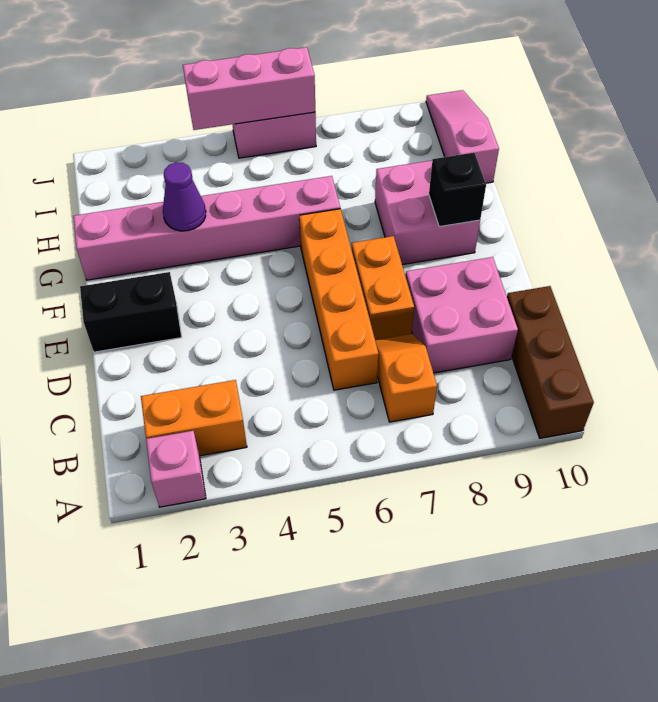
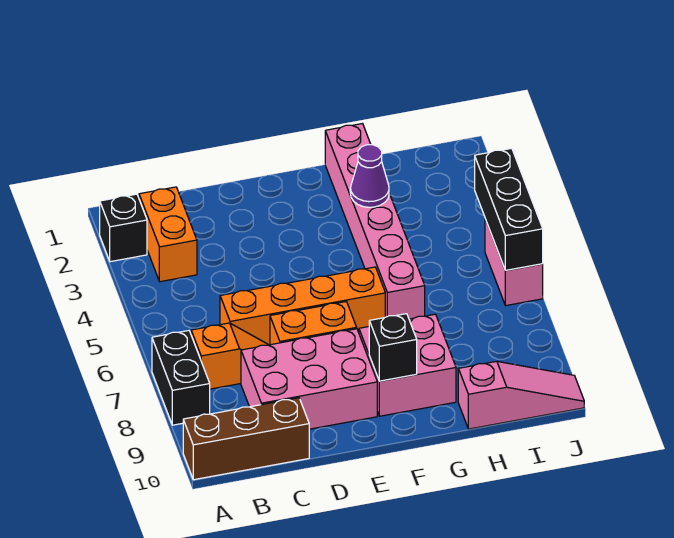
pink 1x1 brick [146,431,206,507] -> black 1x1 brick [100,194,147,262]
pink 2x2 brick [406,257,518,373] -> pink 2x3 brick [241,329,377,429]
black 1x2 brick [80,272,181,352] -> black 1x2 brick moved to [152,331,210,425]
pink 1x3 brick [183,47,315,130] -> black 1x3 brick [475,148,543,270]

